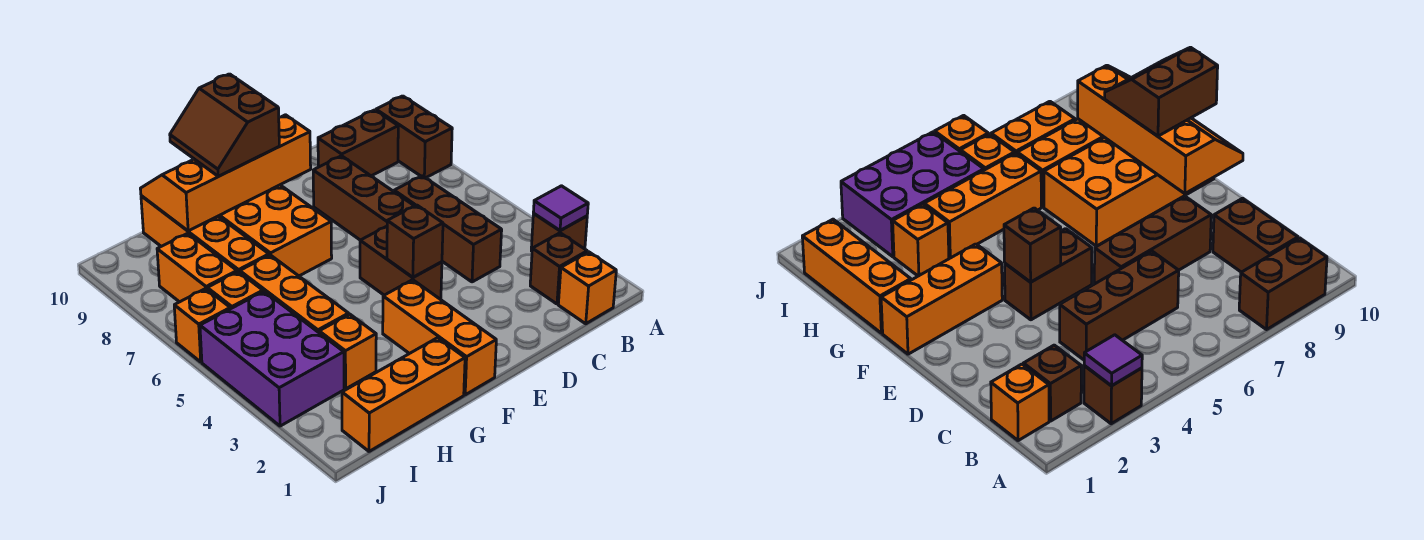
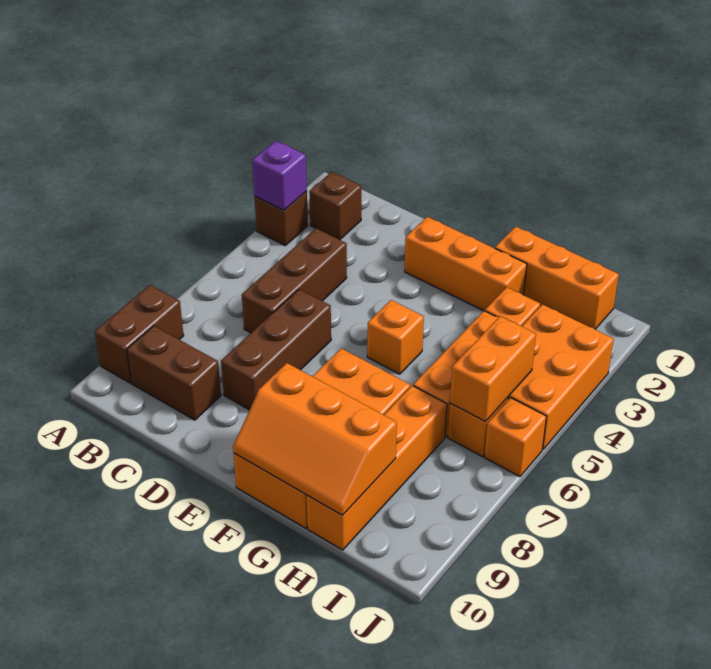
purple 1x1 tile [533,186,588,230] -> purple 1x1 brick [252,141,307,211]
orange 1x1 brick [558,252,616,324] -> orange 1x1 brick moved to [367,300,424,374]
brown 1x2 brick [360,226,442,300] -> none
brown 1x1 brick [387,205,443,277] -> none
orange 2x4 slope [140,115,311,231] -> orange 2x3 slope [233,363,397,515]
orange 1x3 brick [383,280,496,395] -> orange 1x3 brick turned to [405,217,527,311]
brown 2x2 slope [170,74,279,176] -> none
purple 2x3 brick [200,291,344,426] -> orange 2x3 brick [508,304,614,449]
orange 1x2 brick [157,233,237,302] -> orange 1x2 brick moved to [450,316,536,421]

